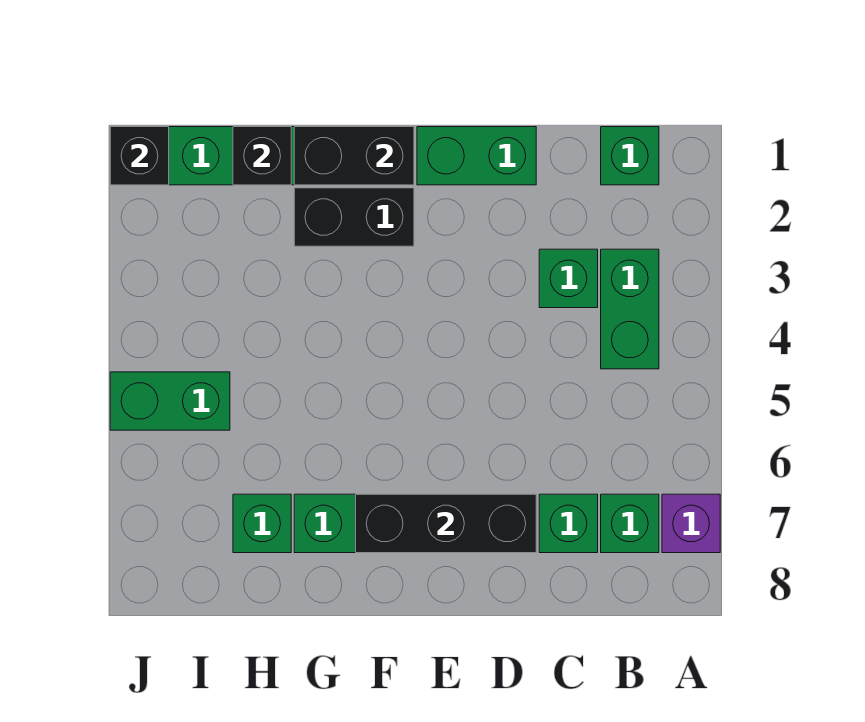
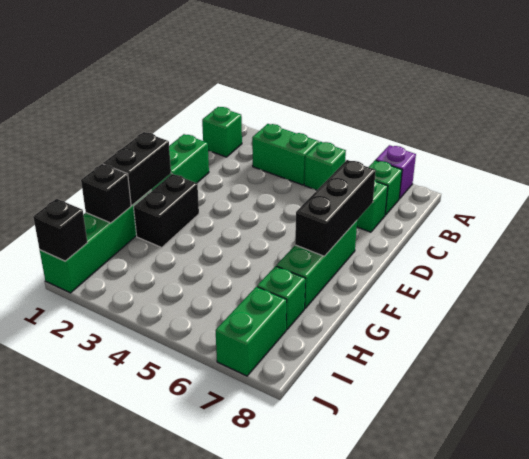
green 1x1 brick [539,249,598,308] -> green 1x1 brick moved to [304,142,346,190]
green 1x2 brick [110,372,230,430] -> green 1x2 brick moved to [216,287,287,376]

